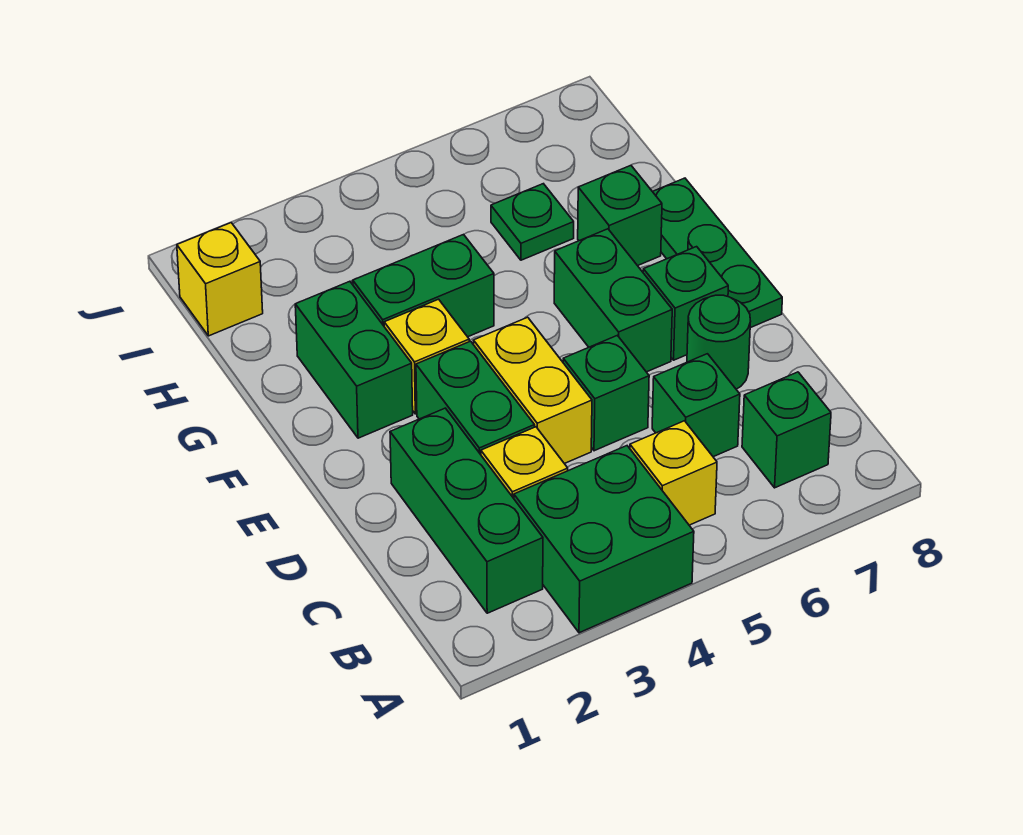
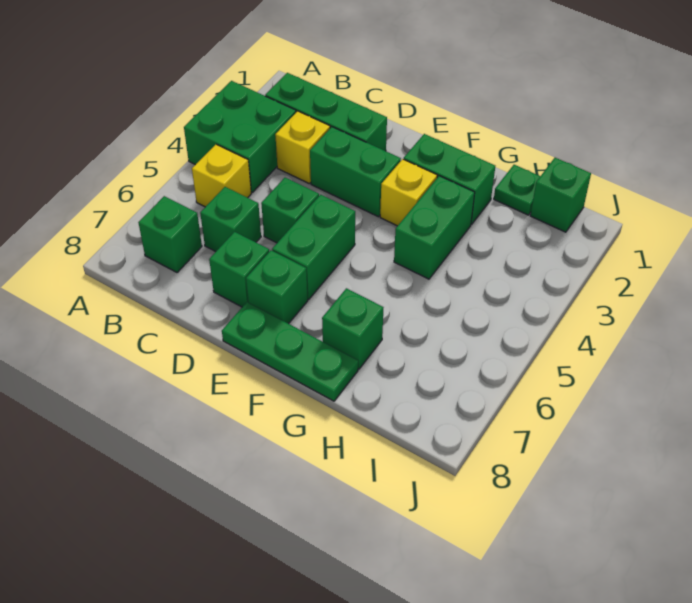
yellow 1x2 brick [473,317,592,464] -> none
green 1x1 round brick [687,295,751,389] -> green 1x1 brick [209,232,269,307]
green 1x2 brick [554,229,672,372] -> green 1x2 brick turned to [272,195,355,299]
green 1x1 plate [491,184,574,260] -> green 1x1 plate moved to [494,165,540,215]
yellow 1x1 brick [177,223,263,336] -> green 1x1 brick [530,158,591,232]

